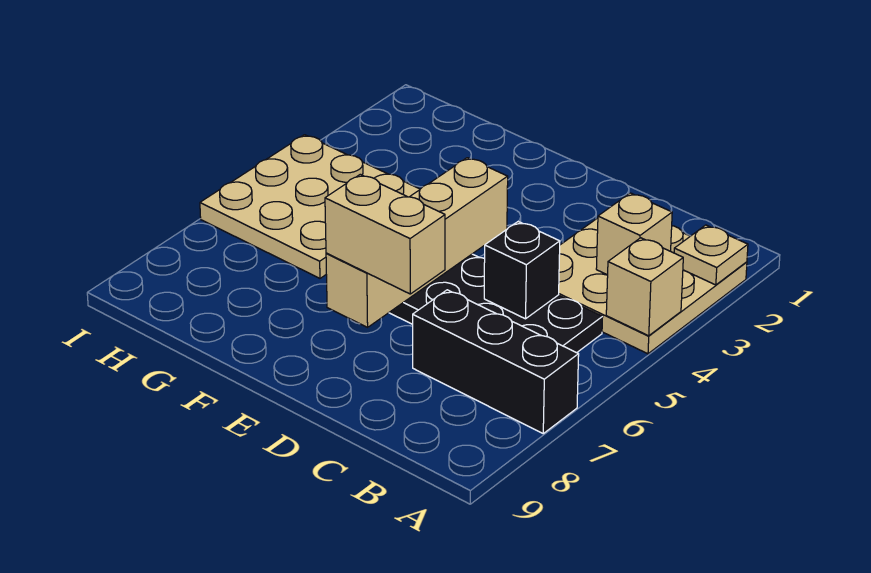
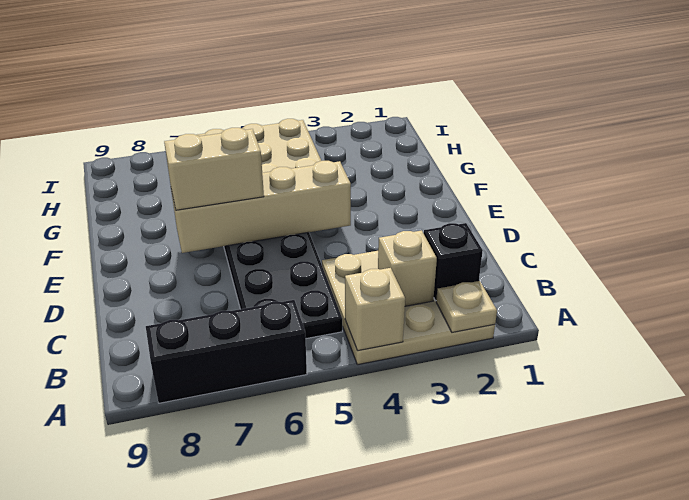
black 1x3 brick [413,290,579,433] -> black 1x3 brick turned to [146,300,307,403]
black 1x1 brick [484,222,560,319] -> black 1x1 brick moved to [424,223,483,300]
tan 1x2 brick [325,174,445,294] -> tan 1x2 brick turned to [164,128,264,210]

